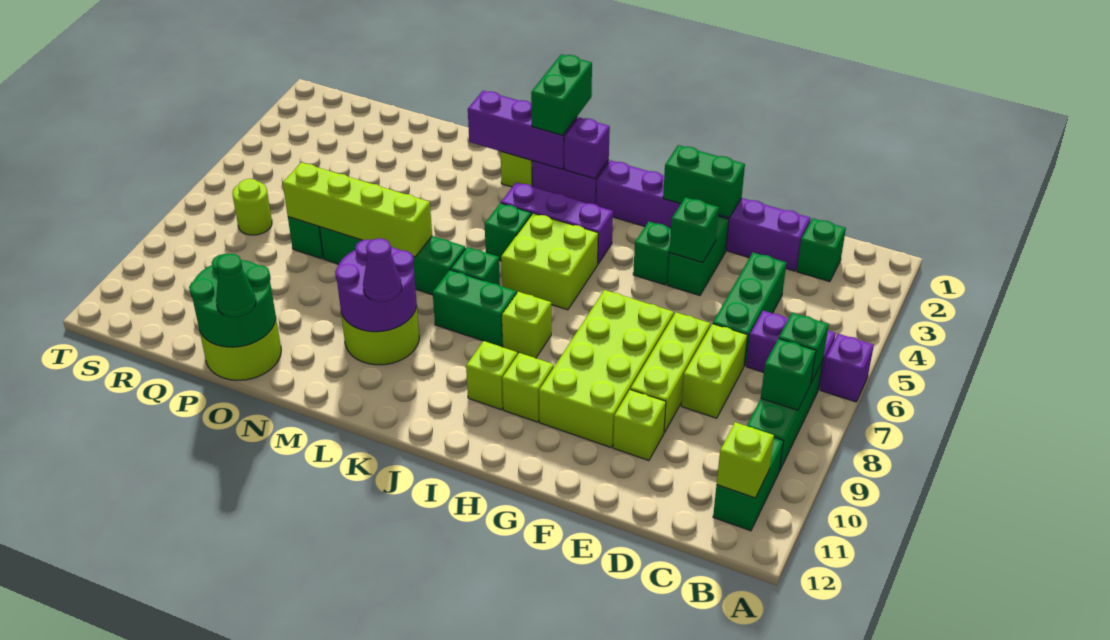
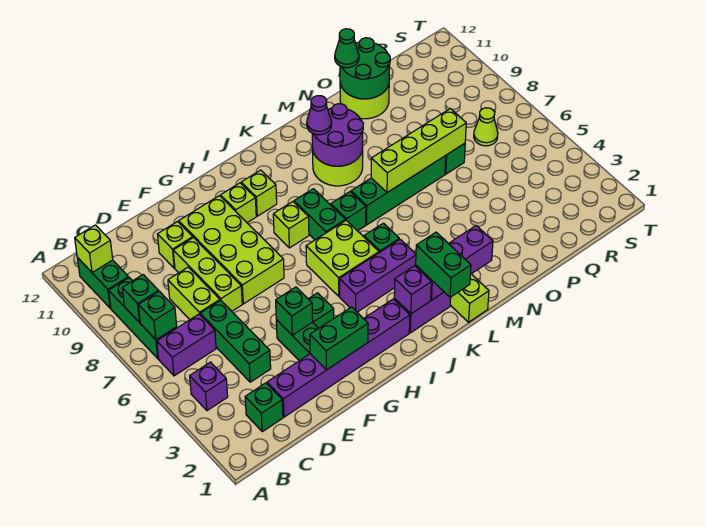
purple 1x1 brick [821,334,874,402] -> purple 1x1 brick moved to [190,362,228,411]
green 1x2 brick [433,270,516,347] -> green 1x2 brick turned to [294,189,346,240]
lime 1x1 round brick [232,179,272,235] -> lime 1x1 cone [474,108,498,146]

